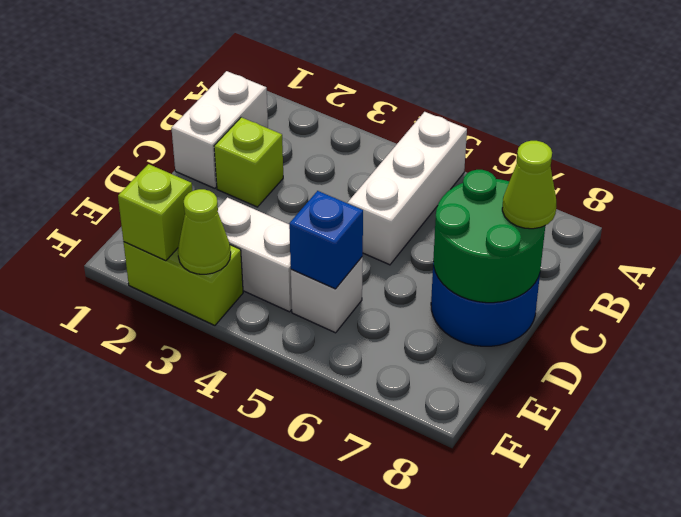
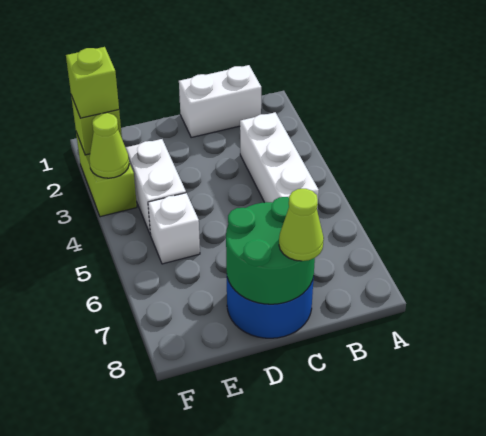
white 1x3 brick [348,112,467,265] -> white 1x3 brick turned to [240,112,319,209]
lime 1x1 brick [214,117,283,207] -> lime 1x1 brick moved to [66,47,119,118]
blue 1x1 brick [289,191,363,289] -> none

